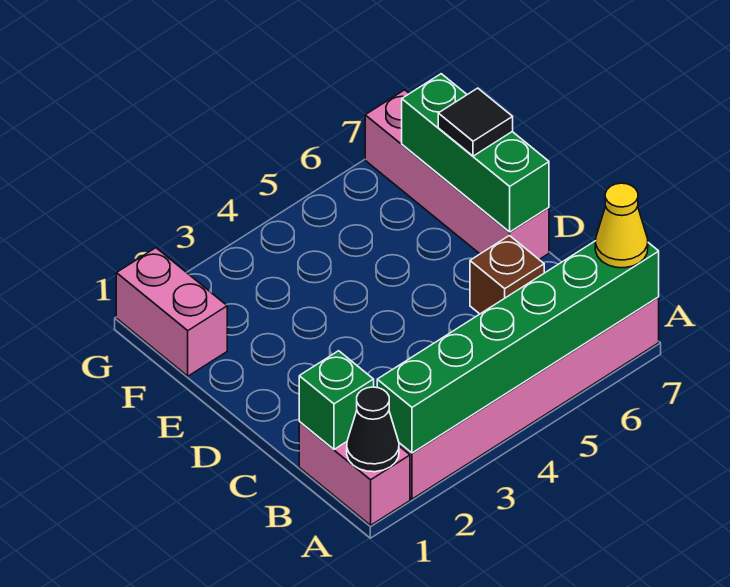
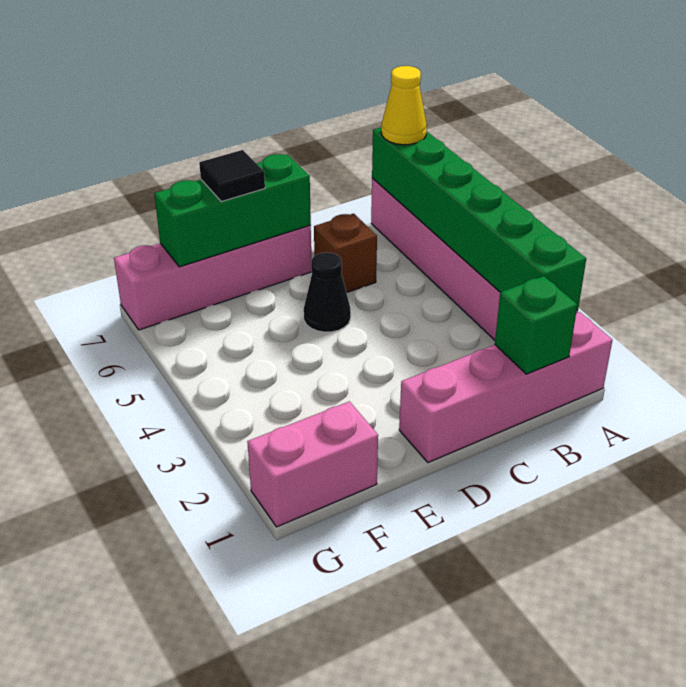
pink 1x2 brick [299,422,410,525] -> pink 1x4 brick [399,312,612,463]
black 1x1 cone [347,387,399,472] -> black 1x1 cone moved to [304,252,351,332]

